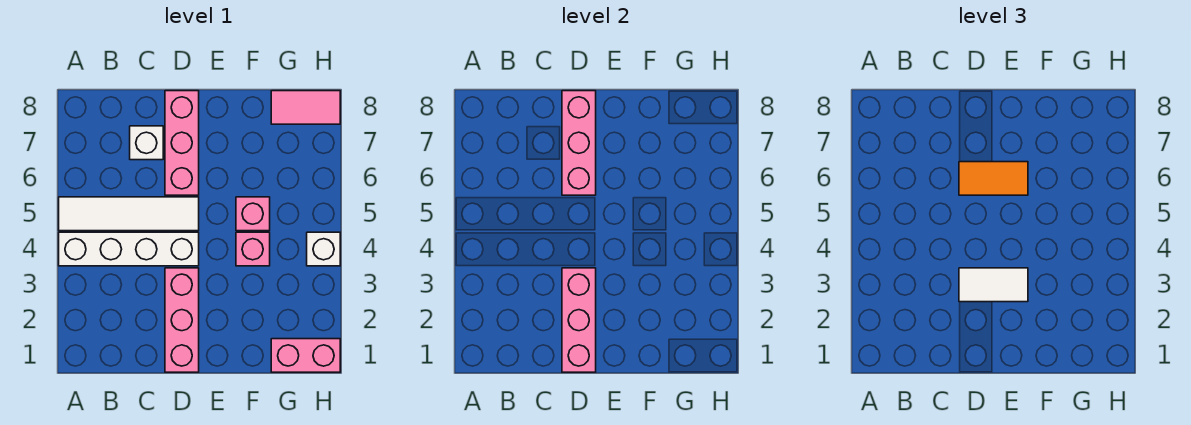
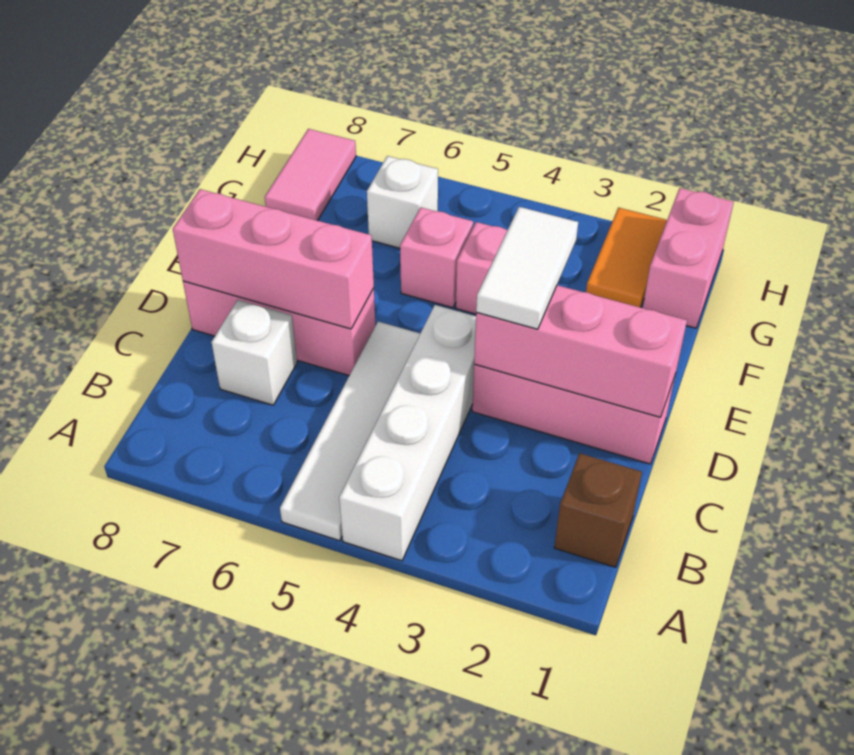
none -> brown 1x1 brick [554,453,642,567]
orange 1x2 tile [959,162,1028,195] -> orange 1x2 tile moved to [586,208,667,308]
white 1x1 brick [307,232,340,266] -> white 1x1 brick moved to [367,156,438,248]

